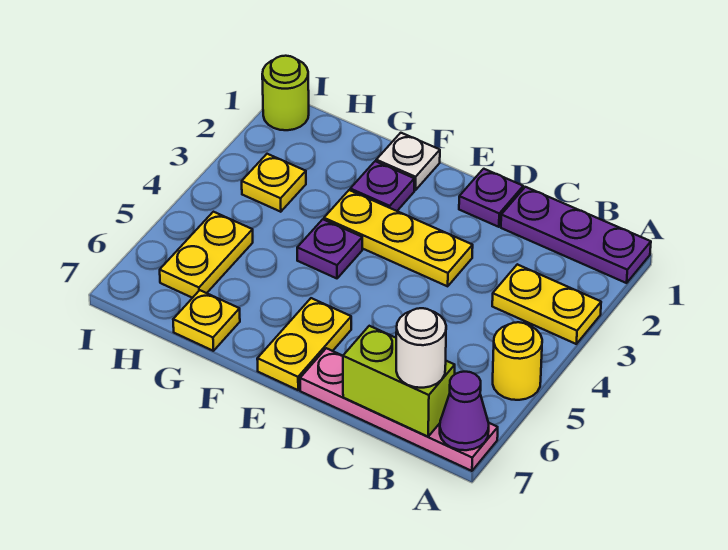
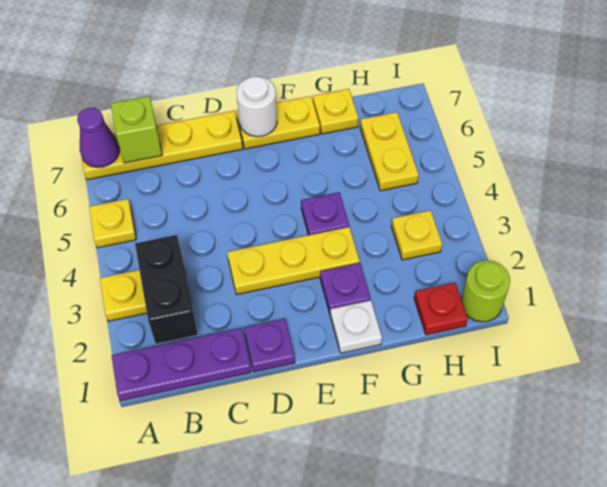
yellow 1x1 round brick [493,322,542,400] -> yellow 1x1 plate [89,199,136,248]
pink 1x4 plate [300,348,498,471] -> yellow 1x4 plate [79,111,243,180]
none -> black 1x2 brick [135,235,198,344]
lime 1x2 brick [343,326,455,437] -> lime 1x1 brick [111,96,162,163]
white 1x1 round brick [396,308,446,388] -> white 1x1 round brick moved to [237,76,277,137]
yellow 1x2 plate [257,298,351,390] -> yellow 1x2 plate turned to [236,96,320,149]
none -> red 1x1 plate [414,283,468,335]

